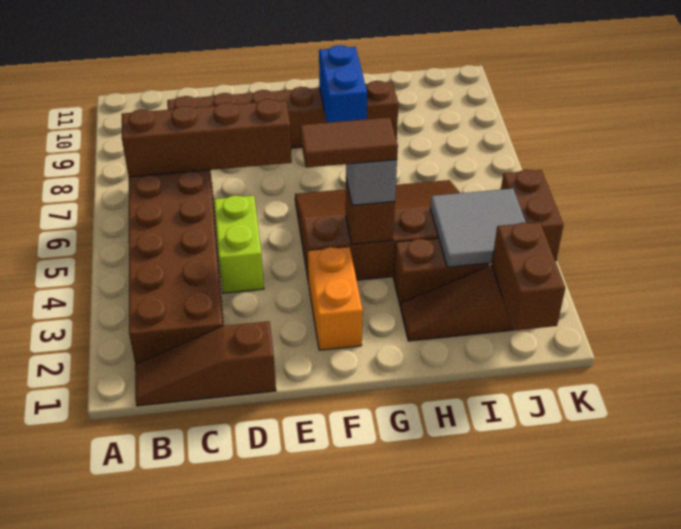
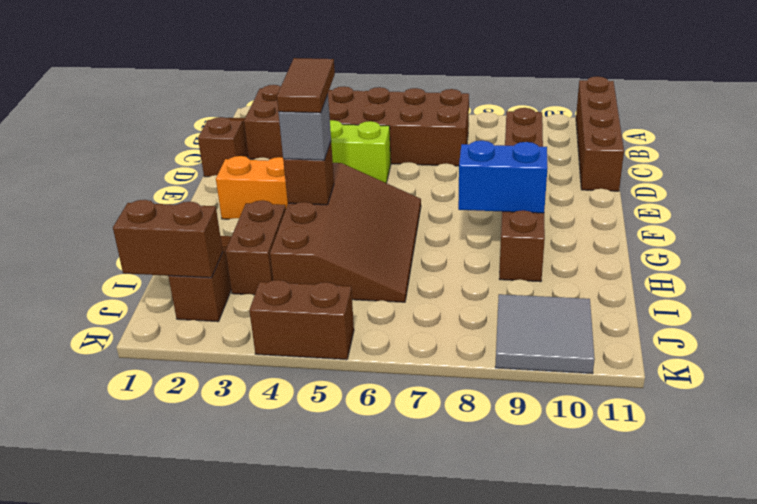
brown 1x4 brick [122,99,292,177] -> brown 1x4 brick moved to [576,76,624,191]
grey 2x2 tile [430,188,526,267] -> grey 2x2 tile moved to [495,294,595,374]

